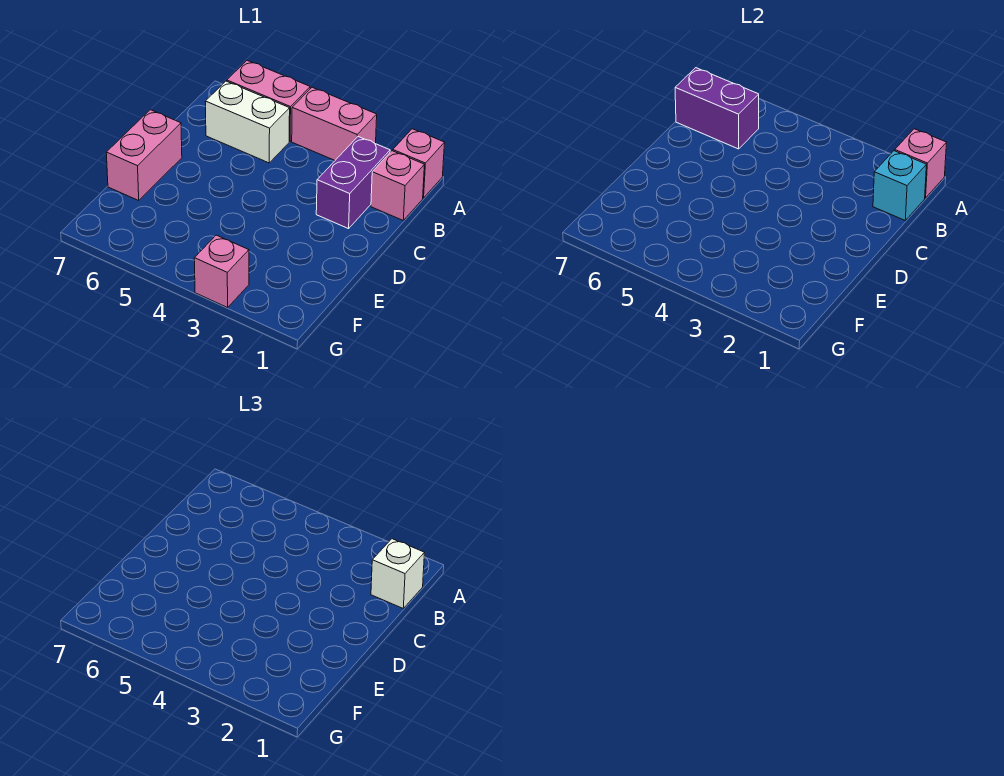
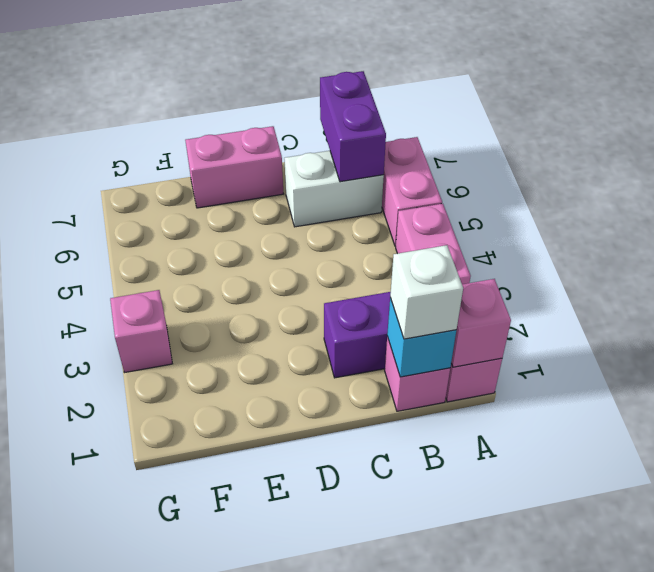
white 1x2 brick [205,81,290,163] -> white 1x2 brick turned to [284,151,384,227]

